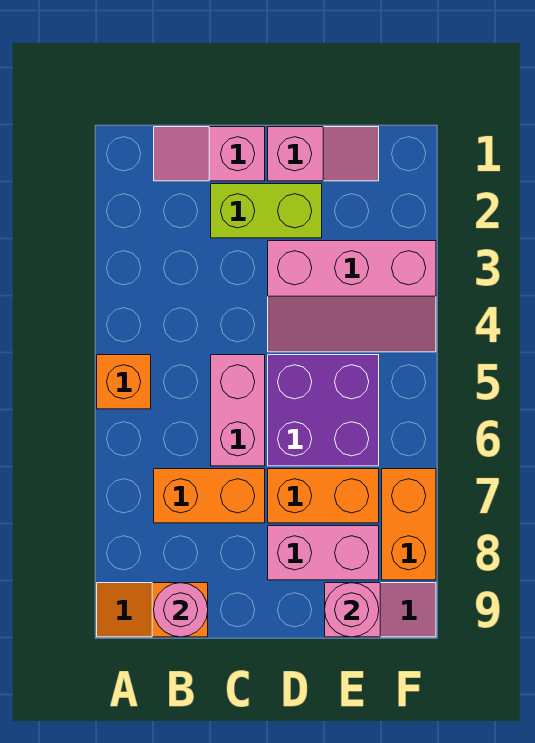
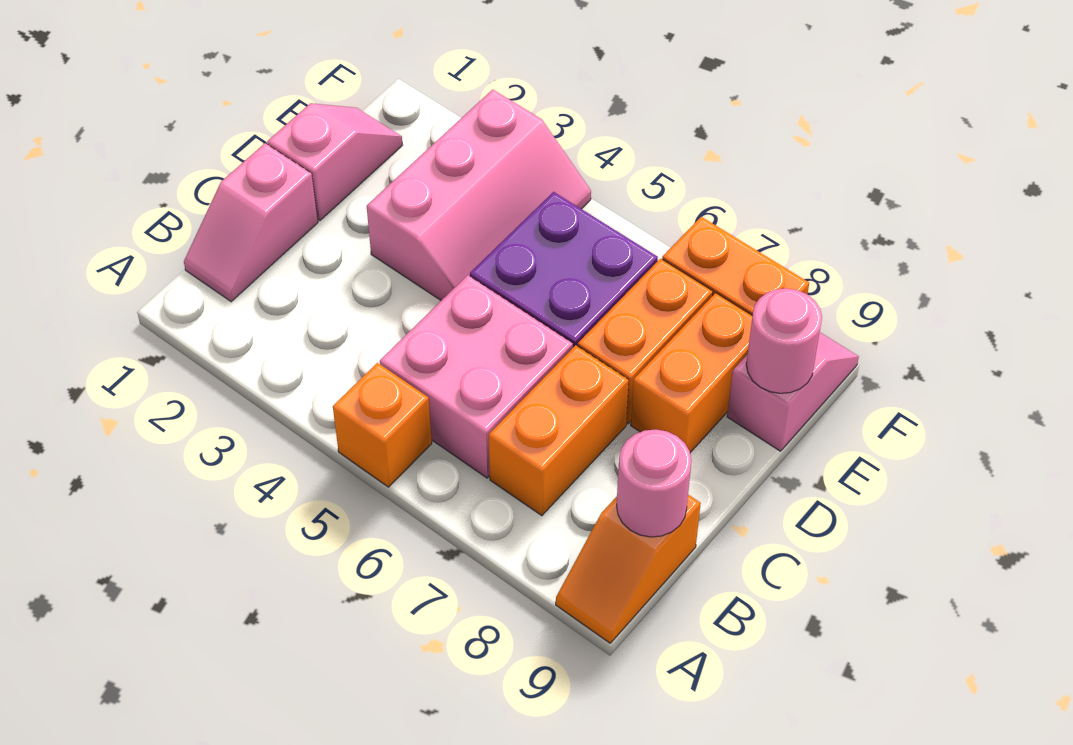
lime 1x2 brick [211,184,322,238] -> none
pink 1x2 brick [211,355,265,466] -> pink 2x2 brick [380,275,573,478]
pink 1x2 brick [268,526,379,580] -> orange 1x2 brick [631,293,752,453]

